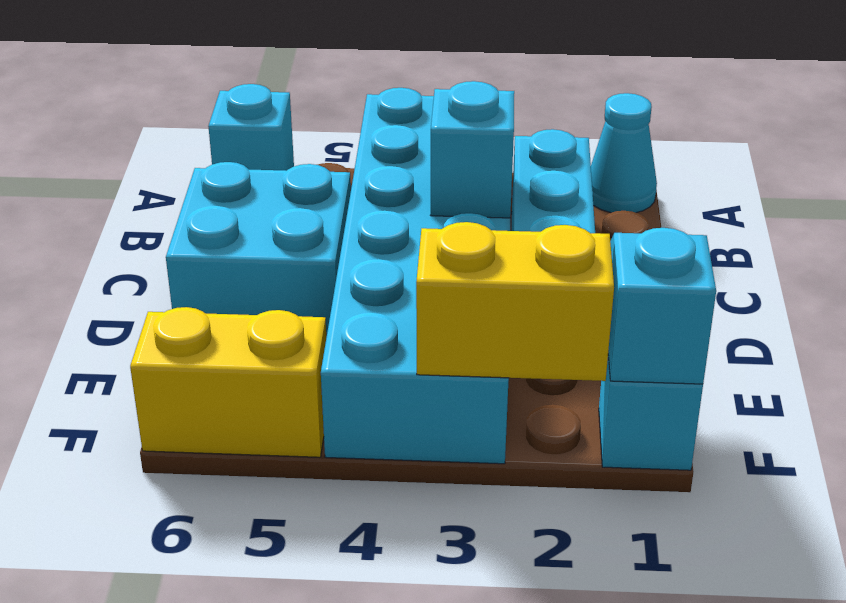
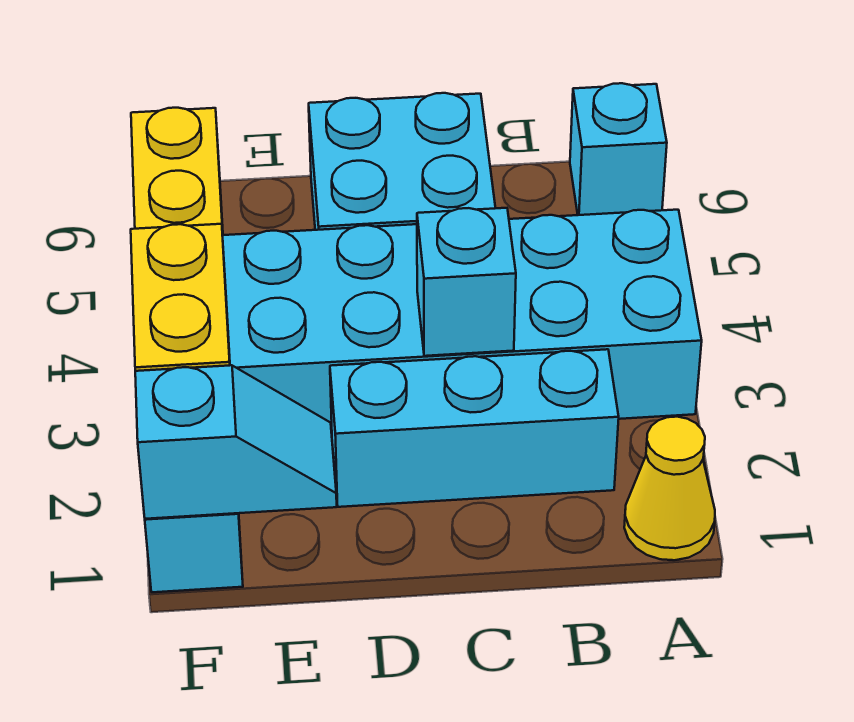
cyan 1x1 cone [591,93,657,213] -> yellow 1x1 cone [624,417,715,560]

